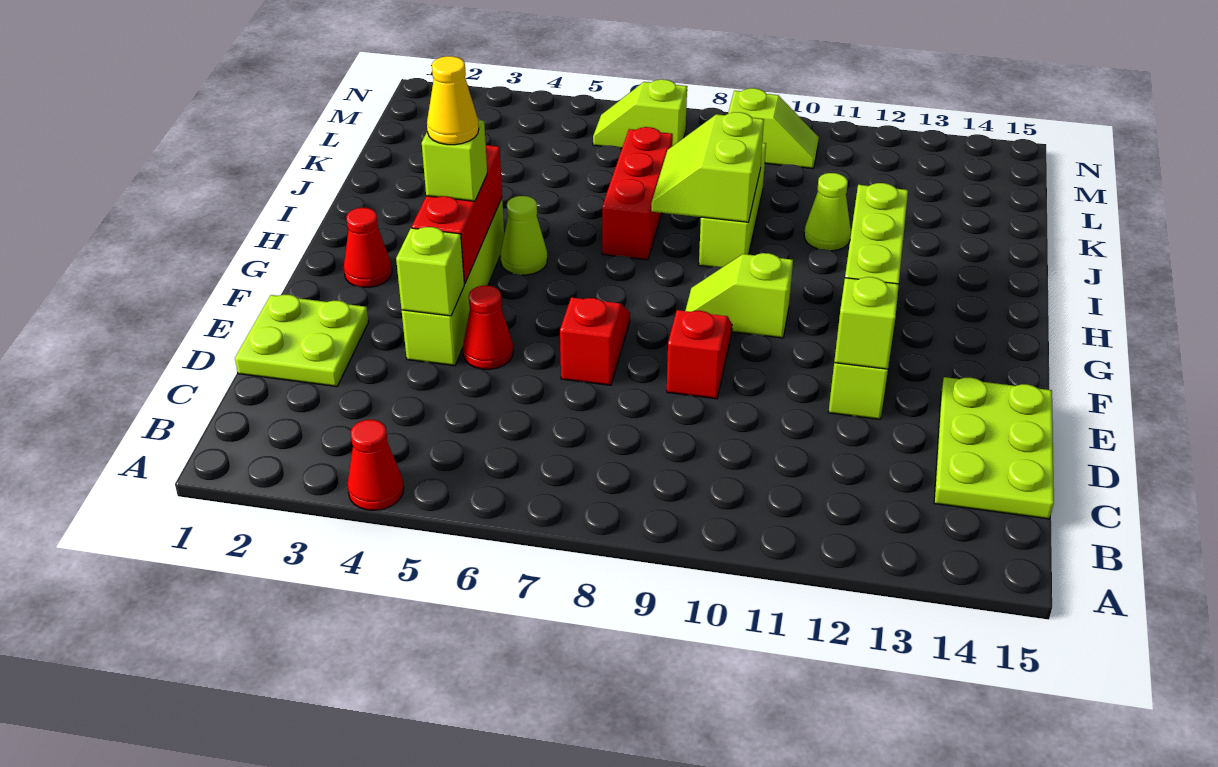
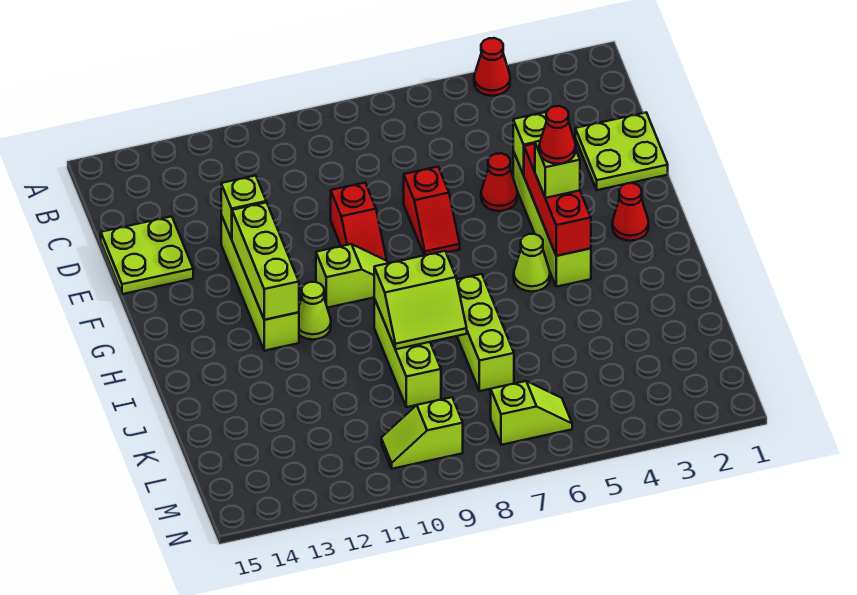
lime 2x3 plate [934,377,1054,519] -> lime 2x2 plate [101,216,193,294]
yellow 1x1 cone [427,56,479,145] -> red 1x1 cone [539,106,576,164]
red 1x3 brick [602,127,673,260] -> lime 1x3 brick [457,274,514,391]
lime 2x2 slope [651,112,764,222] -> lime 2x2 slope turned to [374,251,467,349]
lime 1x1 cone [804,173,851,251] -> lime 1x1 cone moved to [299,282,331,340]

